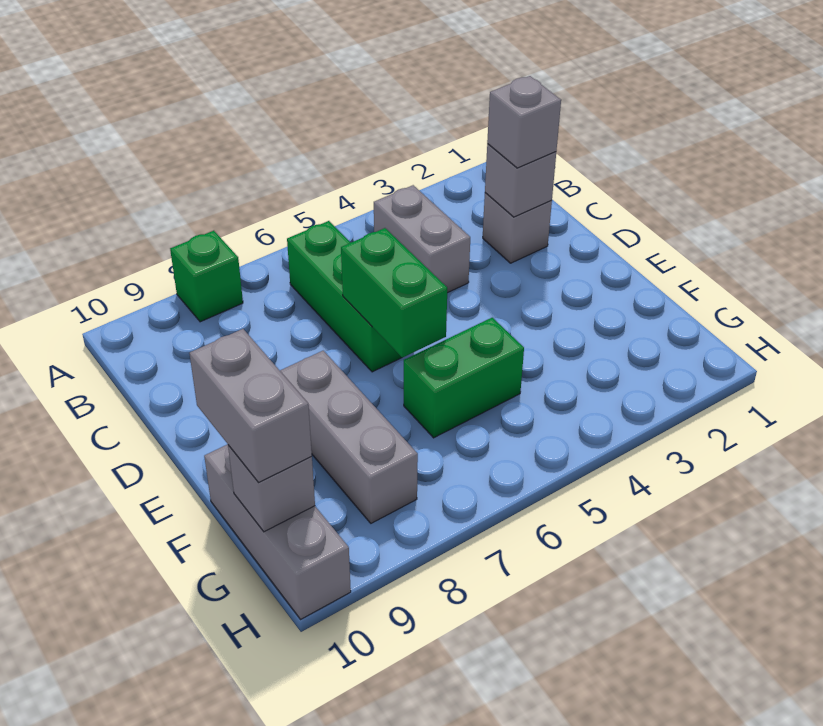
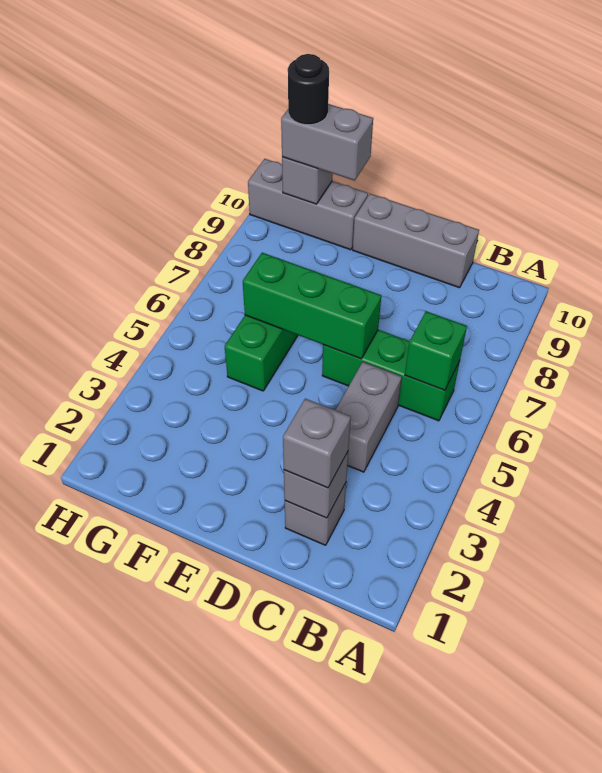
green 1x1 brick [170,231,243,322] -> green 1x1 brick moved to [405,311,467,390]
grey 1x2 brick [374,185,470,293] -> grey 1x2 brick turned to [336,362,402,472]
green 1x2 brick [341,228,447,358] -> green 1x3 brick [243,253,381,359]
grey 1x3 brick [280,351,418,523] -> grey 1x3 brick moved to [353,194,479,288]
none -> black 1x1 round brick [288,54,329,125]

